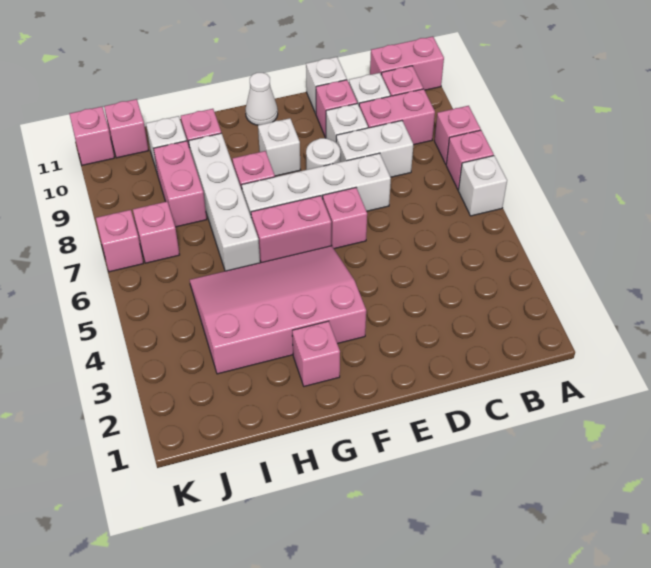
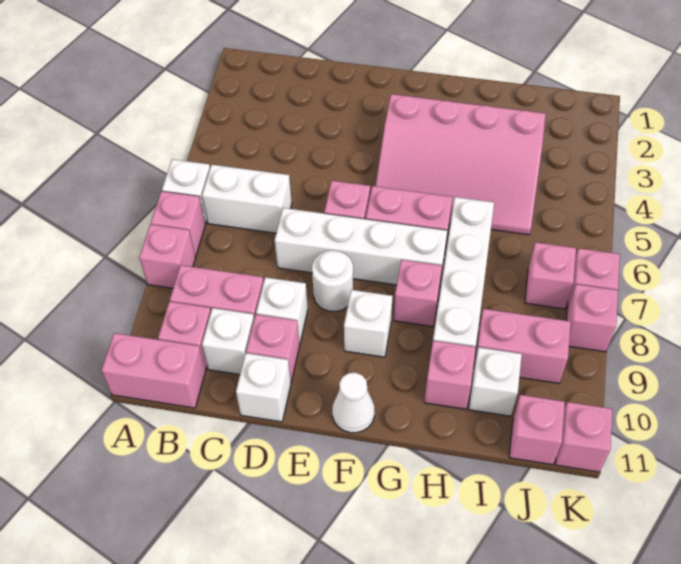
white 1x2 brick [336,121,413,177] -> white 1x2 brick moved to [202,165,292,233]
pink 1x1 brick [292,321,340,386] -> pink 1x1 brick moved to [566,284,618,352]
pink 1x2 brick [153,141,207,227] -> pink 1x2 brick turned to [474,309,571,383]

